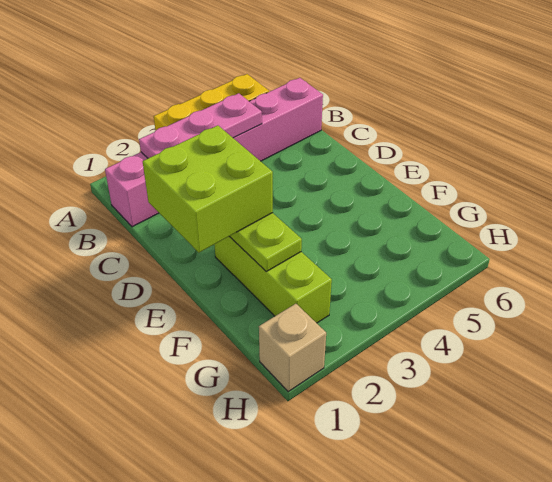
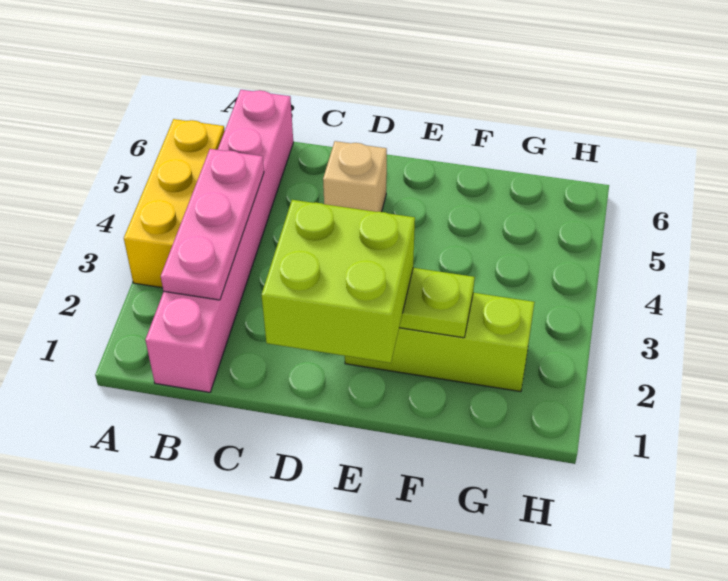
tan 1x1 brick [259,304,326,392] -> tan 1x1 brick moved to [323,141,387,212]

